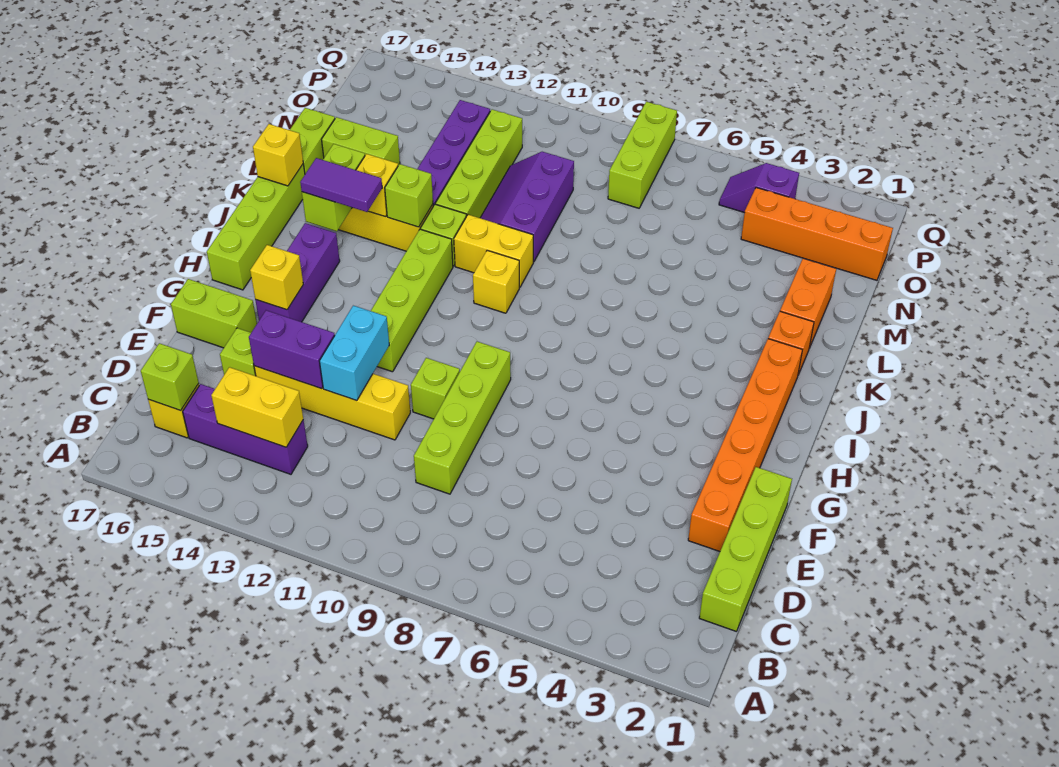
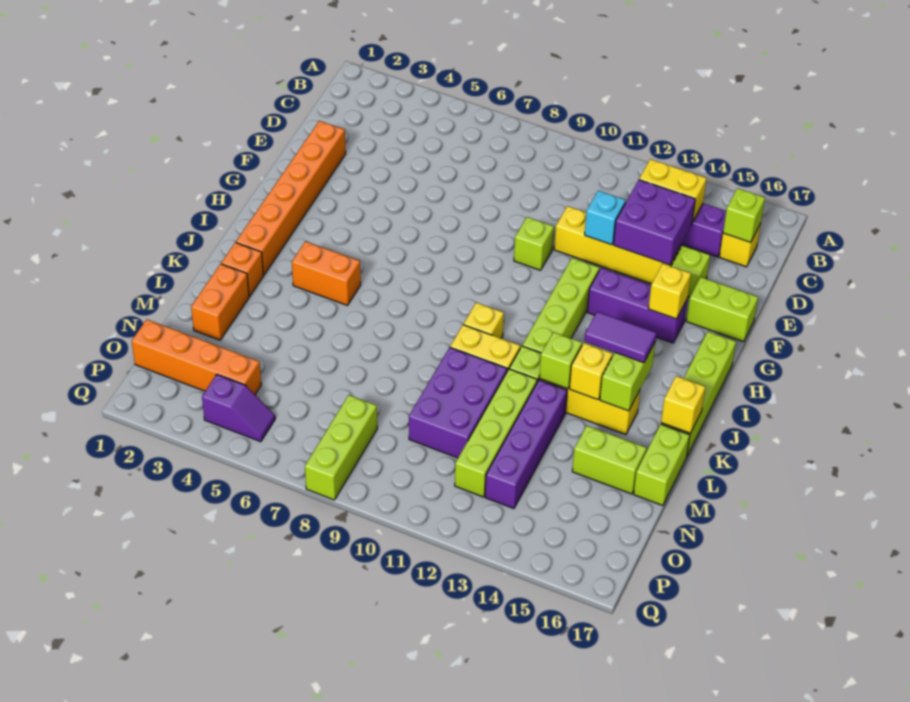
lime 1x4 brick [699,467,792,631] -> none
lime 1x4 brick [414,341,511,494] -> none
cyan 1x2 brick [320,306,389,401] -> cyan 1x1 brick [585,191,626,245]
purple 1x2 brick [249,310,335,389] -> purple 2x2 brick [613,180,695,265]
purple 1x3 brick [255,223,340,322] -> purple 1x3 brick turned to [587,268,687,343]
none -> orange 1x2 brick [292,241,361,305]
purple 2x3 slope [480,152,574,262] -> purple 2x3 brick [409,347,507,458]

